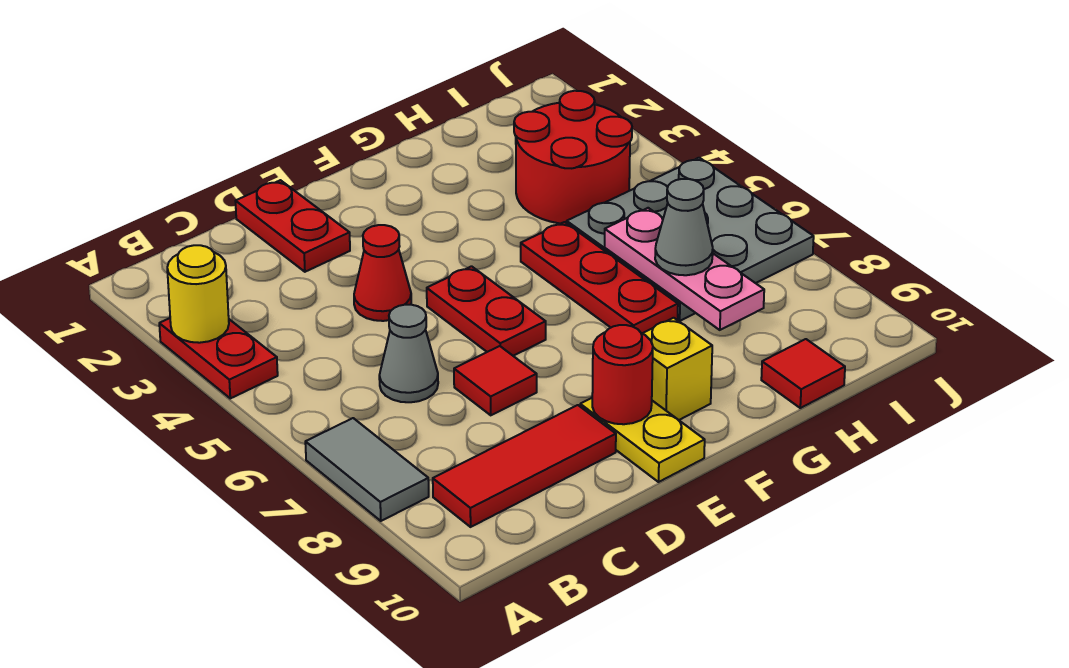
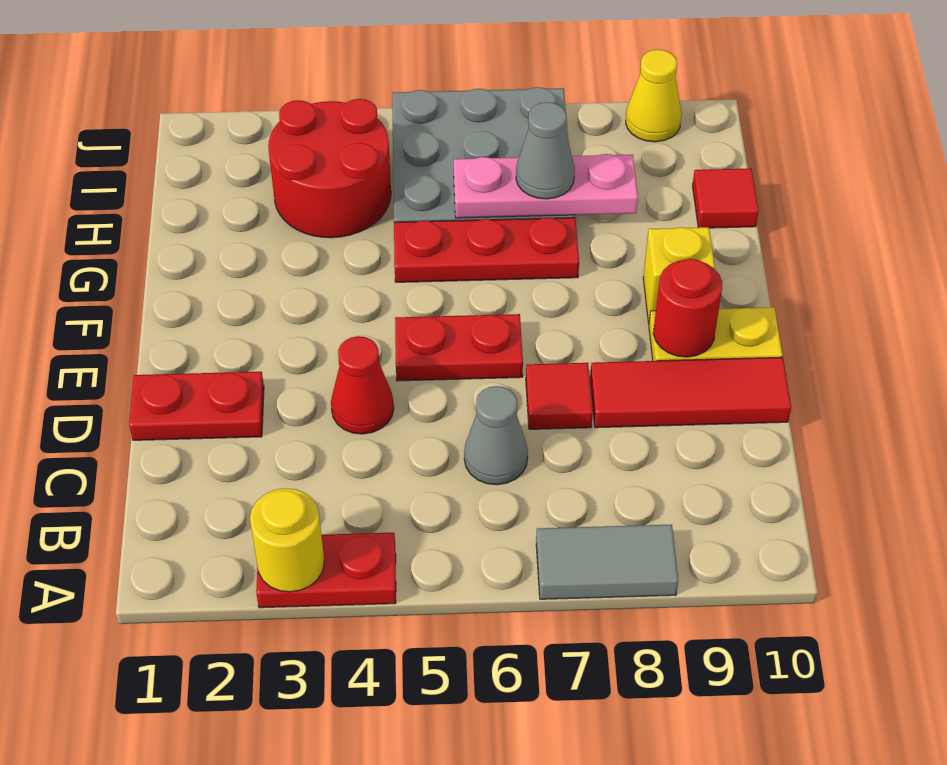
red 1x3 tile [433,405,616,527] -> red 1x3 tile turned to [590,357,791,428]
none -> yellow 1x1 cone [626,50,682,142]

